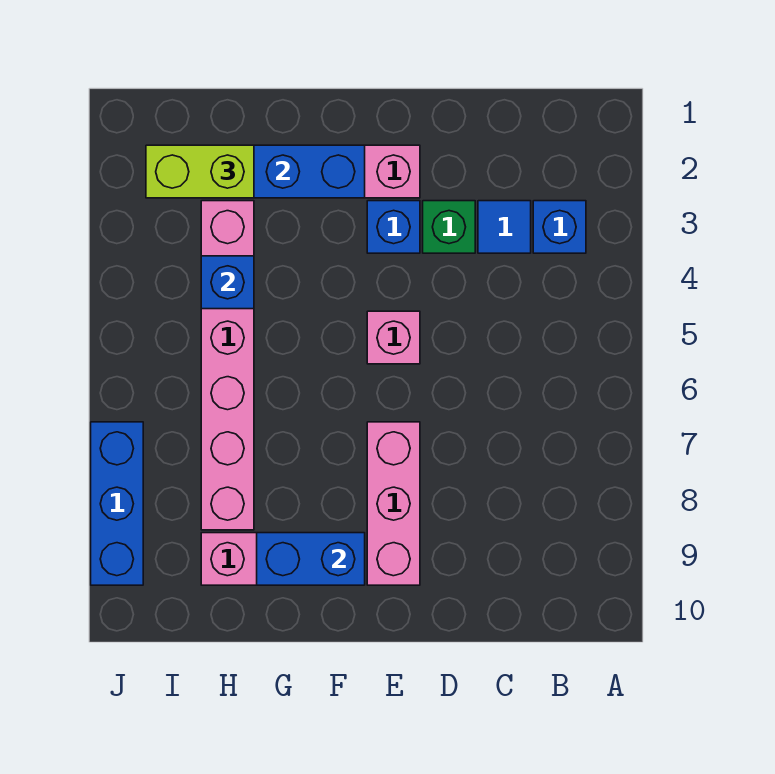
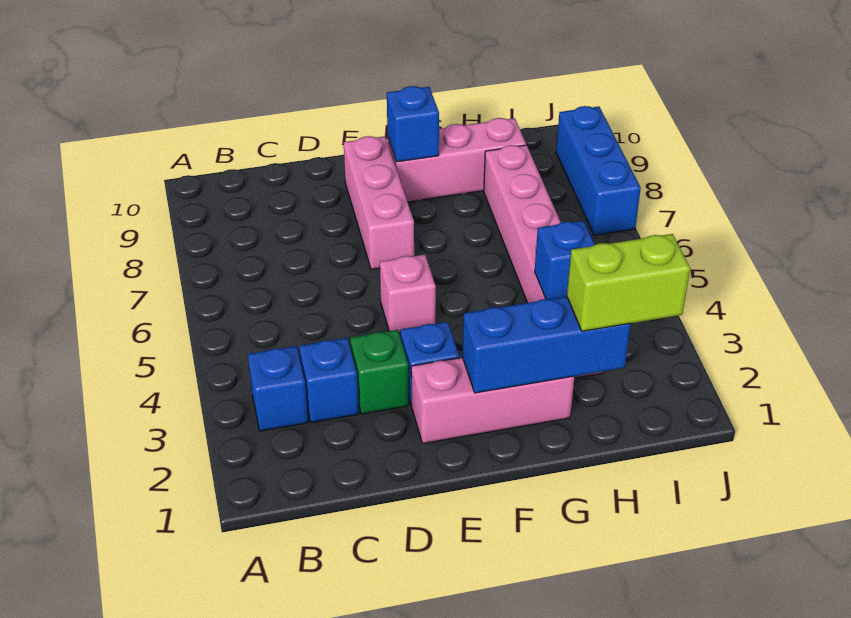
blue 1x1 tile [478,201,531,253] -> blue 1x1 brick [299,338,359,422]
blue 1x2 brick [257,533,365,585] -> blue 1x1 brick [387,86,439,162]

